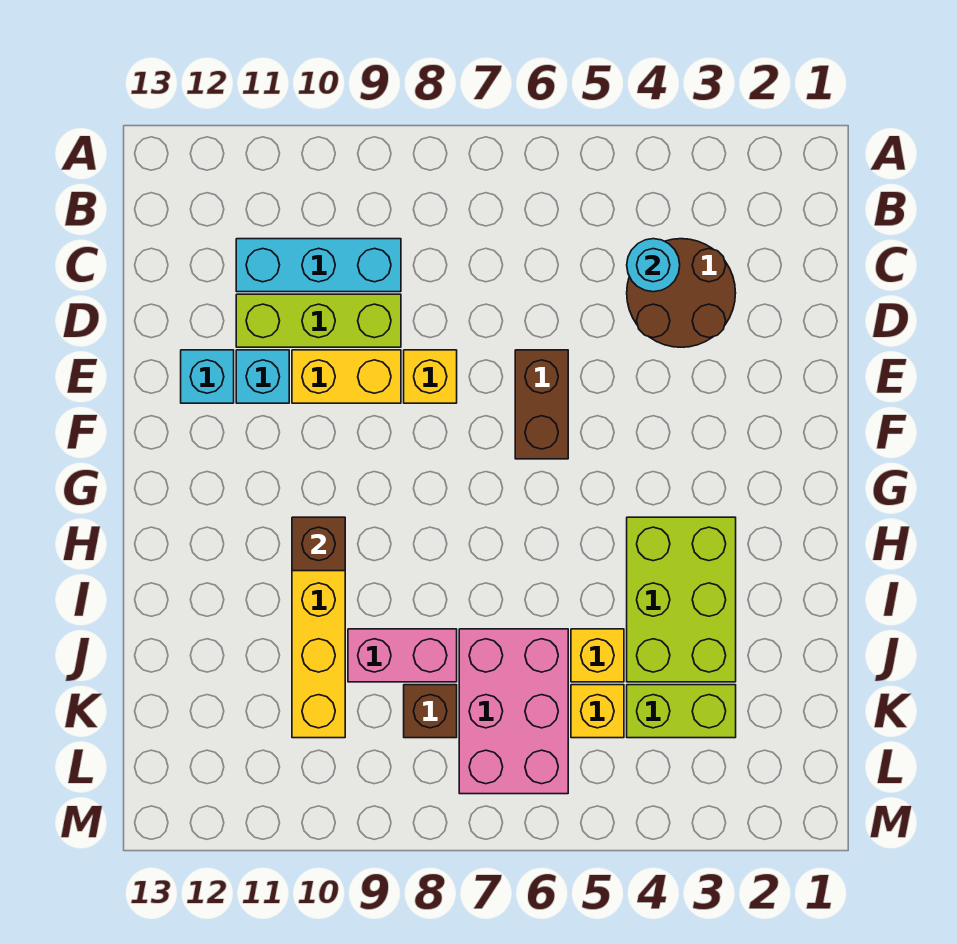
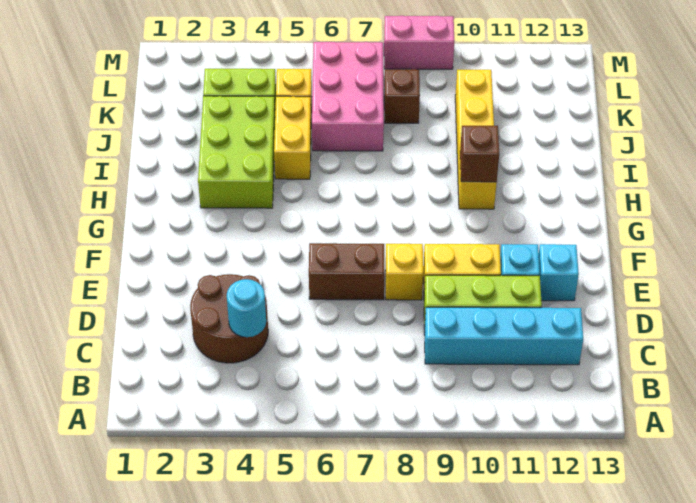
cyan 1x3 brick [236,239,401,292] -> cyan 1x4 brick [424,307,583,365]
brown 1x2 brick [515,350,568,459] -> brown 1x2 brick turned to [309,243,384,300]
yellow 1x1 brick [571,629,624,682] -> yellow 1x2 brick [274,96,311,179]
pink 1x2 brick [348,629,457,682] -> pink 1x2 brick moved to [384,16,454,69]

